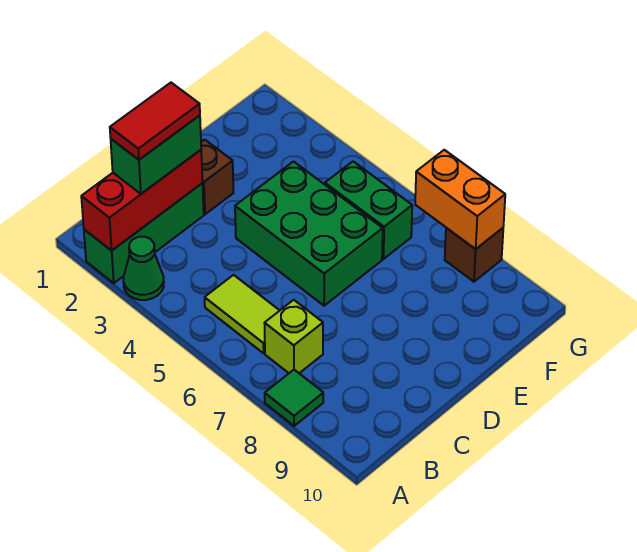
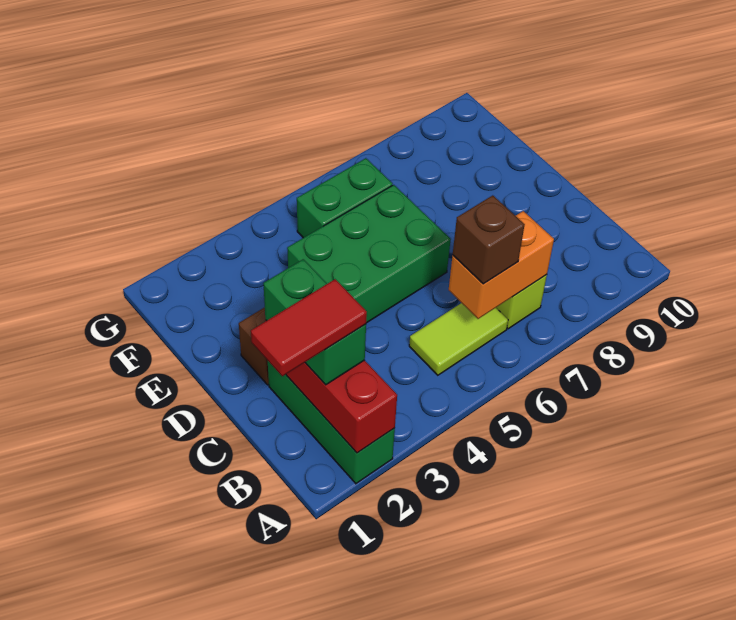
green 1x1 cone [123,237,164,300] -> none
green 1x1 tile [265,370,323,426] -> none
red 1x2 tile [110,83,200,160] -> red 1x2 tile turned to [251,279,367,376]
orange 1x2 brick [415,150,505,249] -> orange 1x2 brick moved to [449,211,554,319]
brown 1x1 brick [445,228,503,282] -> brown 1x1 brick moved to [453,195,525,284]

